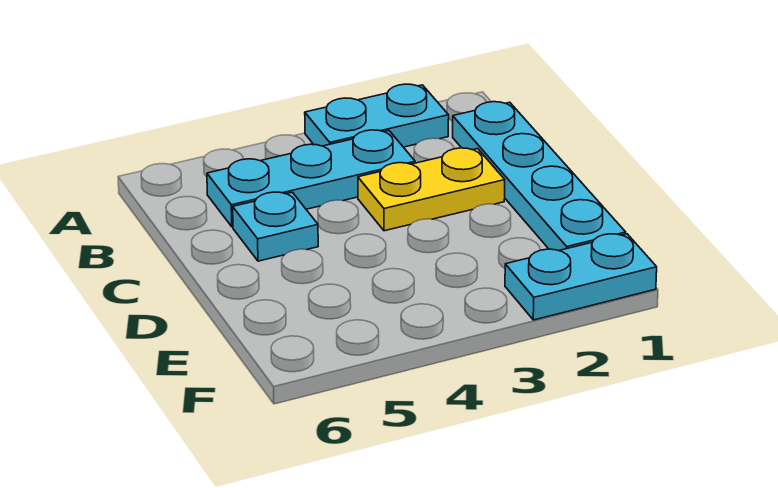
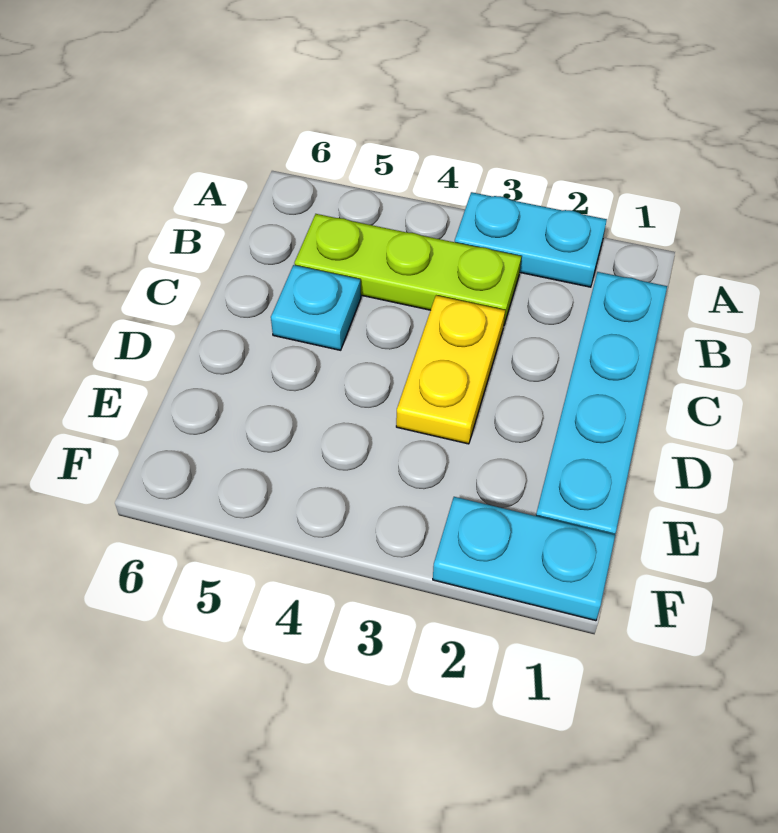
cyan 1x3 plate [207,130,415,227] -> lime 1x3 plate [294,214,521,324]
yellow 1x2 plate [358,148,505,231] -> yellow 1x2 plate turned to [396,296,505,444]

